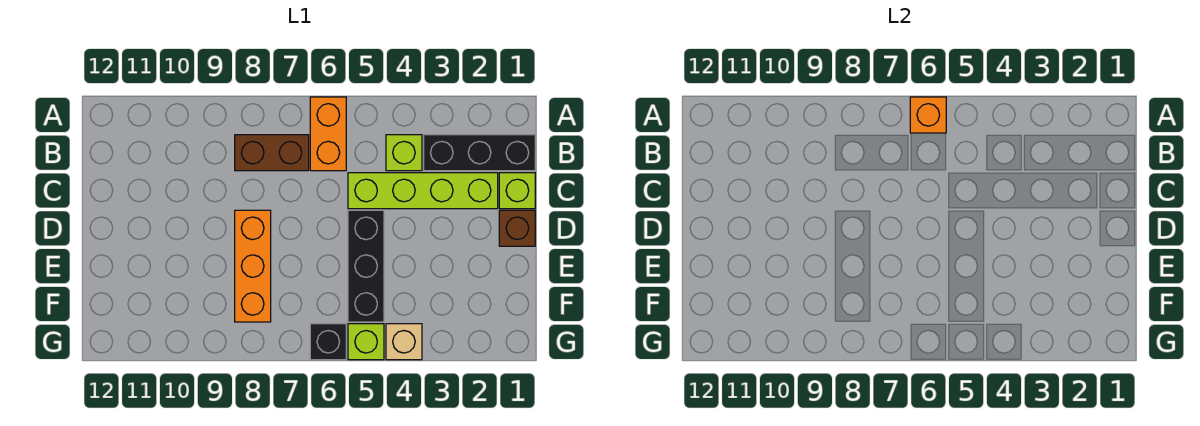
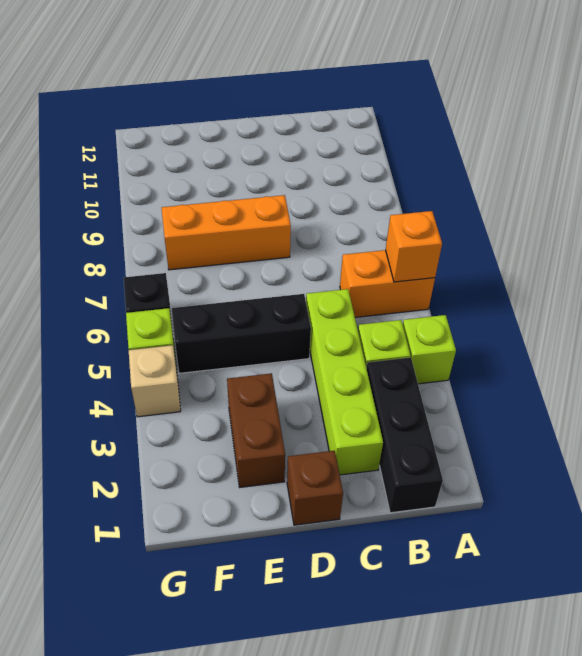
brown 1x2 brick [235,135,309,171] -> brown 1x2 brick moved to [227,373,285,487]
lime 1x1 brick [499,173,535,209] -> lime 1x1 brick moved to [403,315,456,384]

